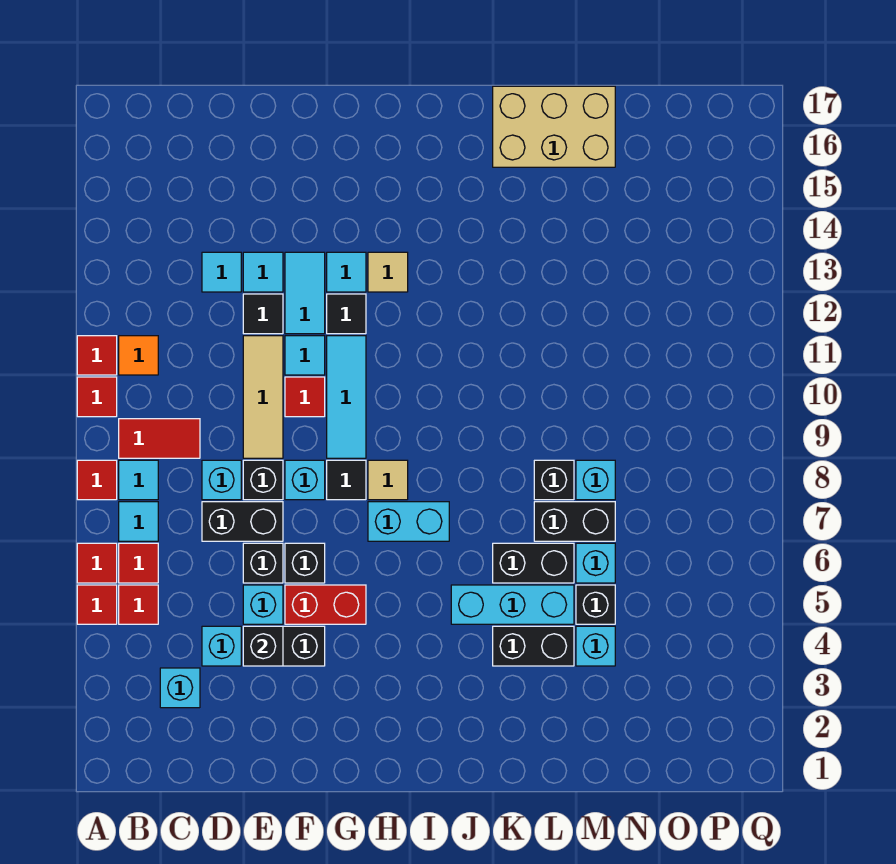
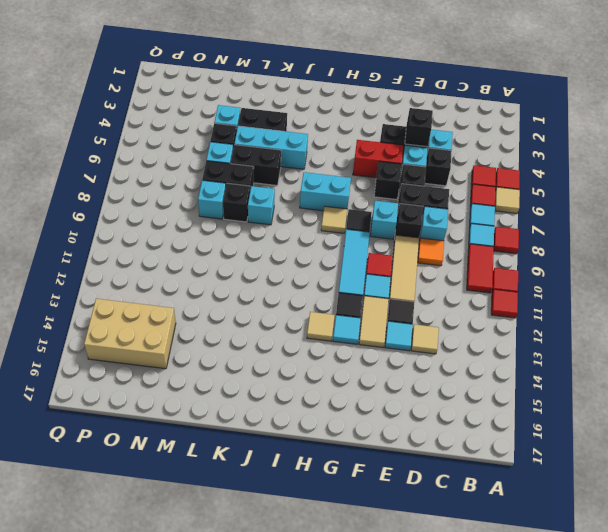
red 1x1 tile [77,543,117,583] -> tan 1x1 tile [495,187,520,214]
red 1x2 tile [119,419,200,458] -> red 1x2 tile turned to [467,244,494,293]
orange 1x1 tile [119,336,158,375] -> orange 1x1 tile moved to [418,238,444,266]
cyan 1x1 brick [160,668,200,708] -> cyan 1x1 brick moved to [248,186,275,225]
none -> black 1x1 brick [425,148,452,186]
cyan 1x1 tile [202,252,241,292] -> tan 1x1 tile [411,324,439,354]
cyan 1x2 tile [285,252,325,334] -> tan 1x2 tile [359,296,389,348]
tan 2x3 brick [493,86,615,167] -> tan 2x3 brick moved to [84,299,176,369]

